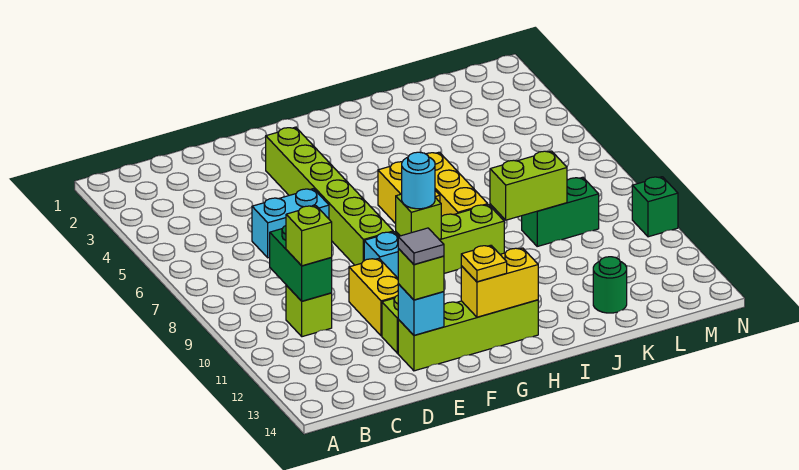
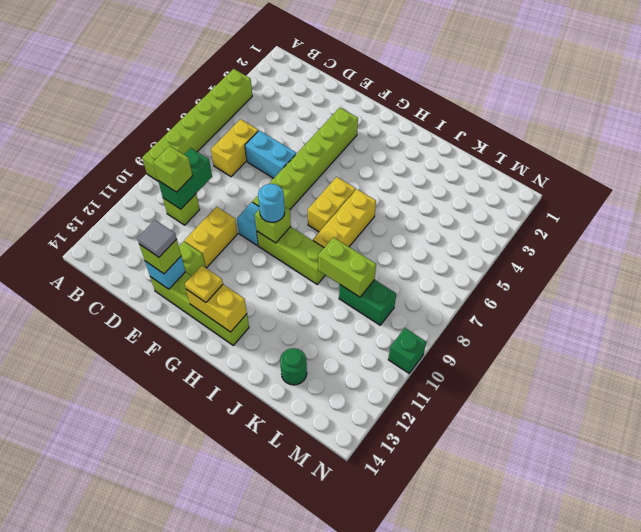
none -> lime 1x6 brick [142,69,252,181]
none -> yellow 1x2 brick [211,119,258,177]

